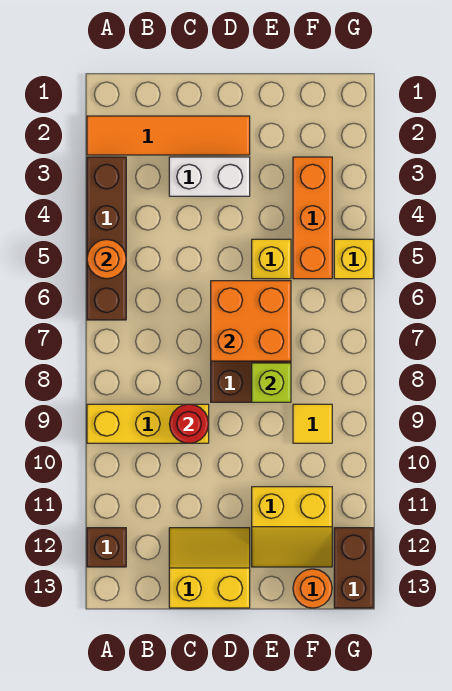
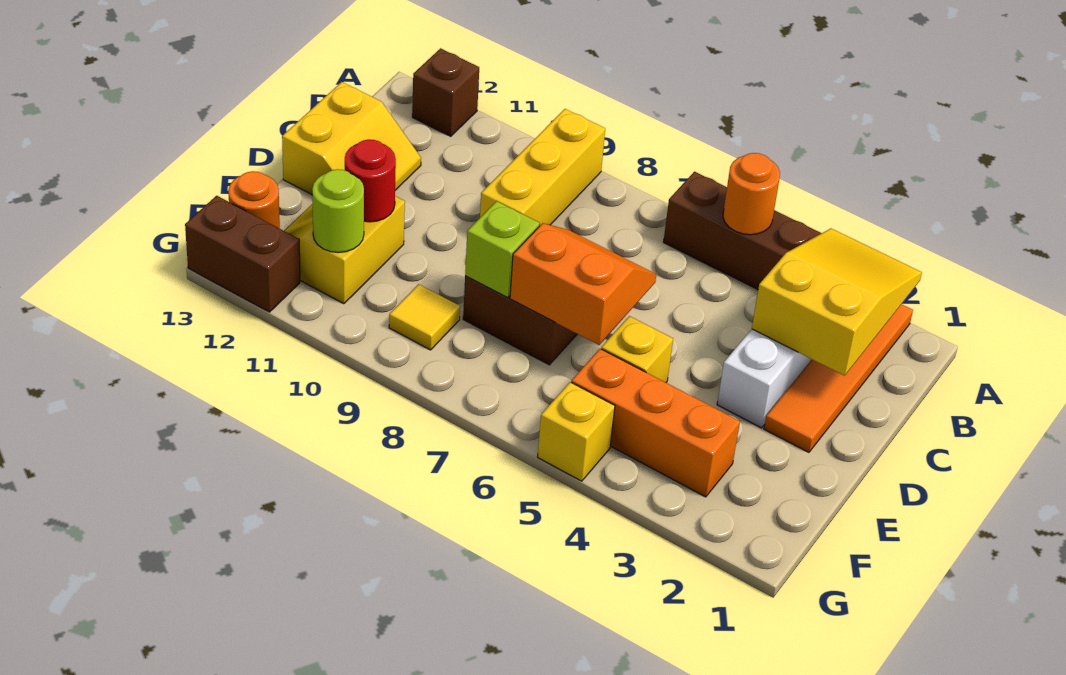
none -> yellow 2x3 slope [752,228,922,376]
red 1x1 round brick [169,404,209,443] -> red 1x1 round brick moved to [345,139,396,222]
orange 2x2 brick [211,281,291,361] -> orange 2x2 slope [510,223,656,345]
none -> lime 1x1 round brick [312,169,364,253]

